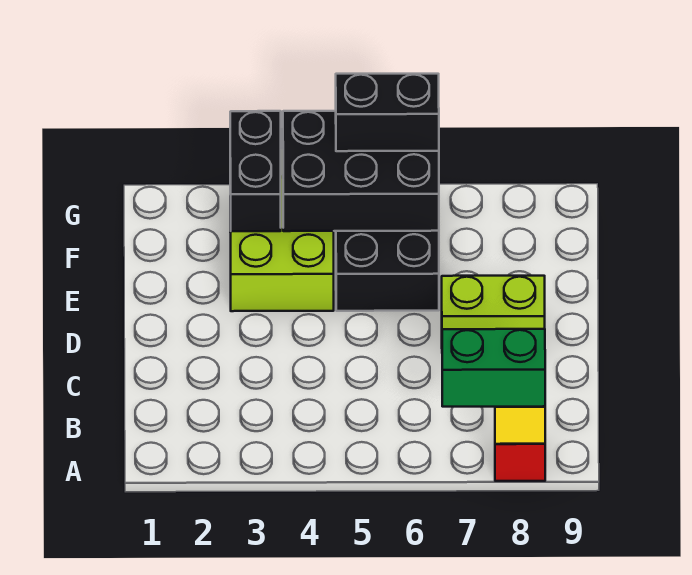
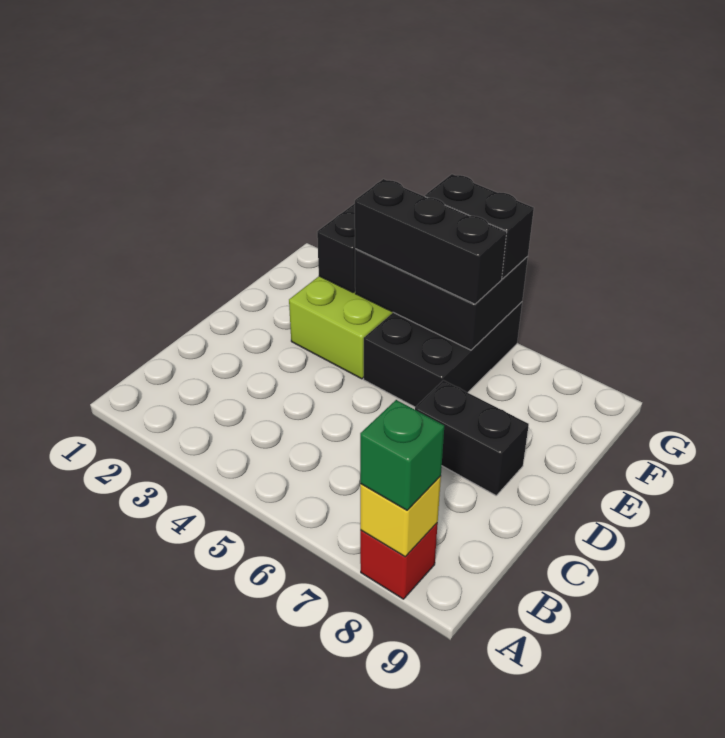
green 1x2 brick [442,329,545,407] -> green 1x1 brick [360,400,444,510]
lime 1x2 brick [442,276,545,330] -> black 1x2 brick [415,380,529,495]
none -> black 1x3 brick [355,179,507,304]

